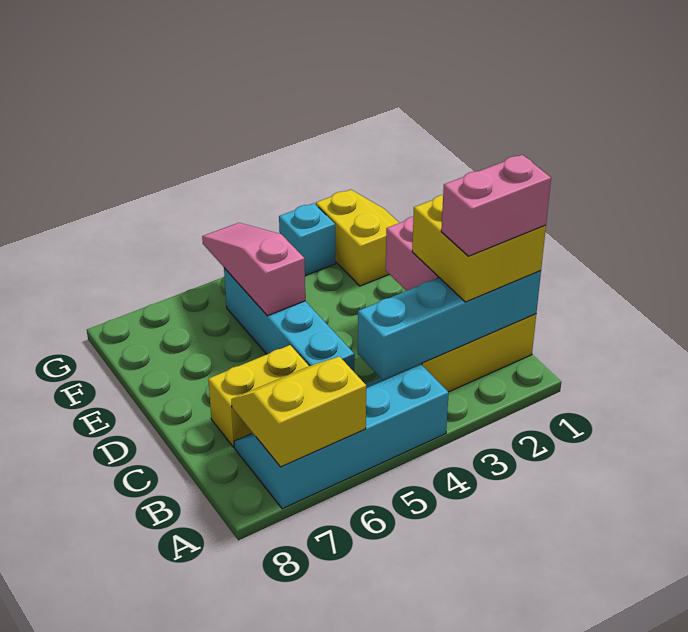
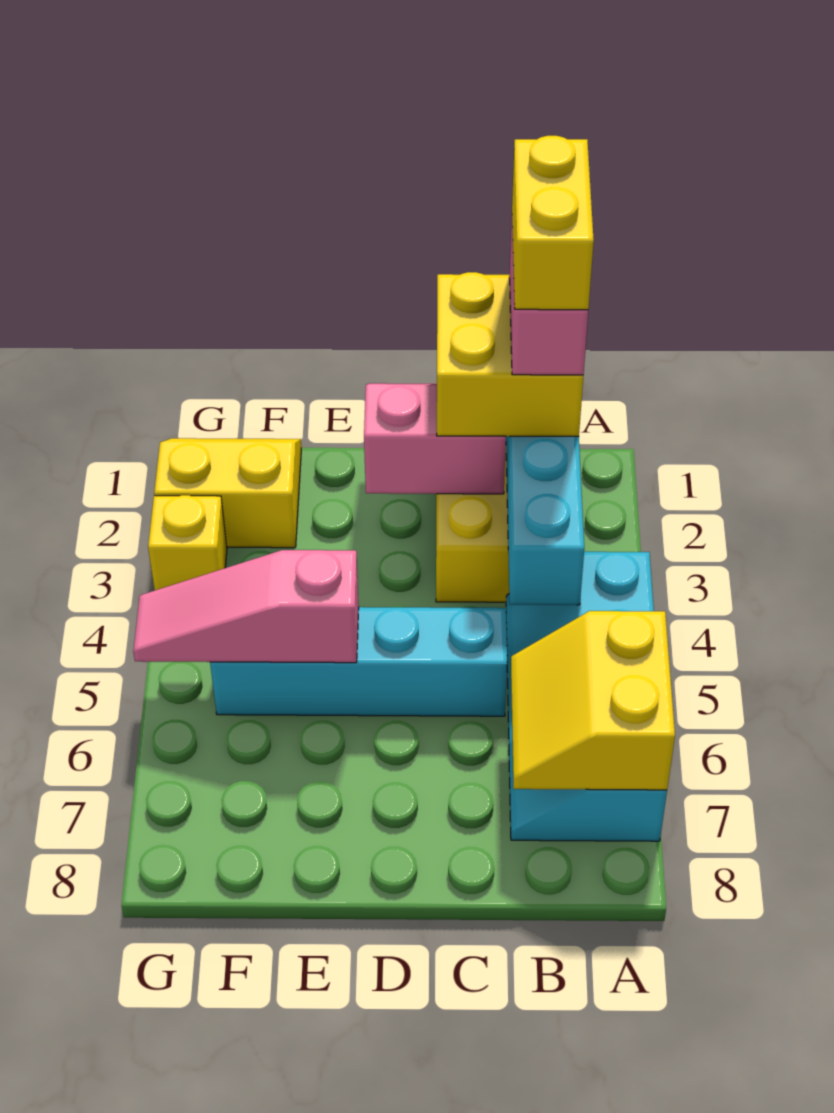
yellow 1x2 brick [208,345,309,447] -> yellow 1x2 brick moved to [512,136,594,310]
cyan 1x1 brick [279,203,335,276] -> yellow 1x1 brick [148,495,227,590]

